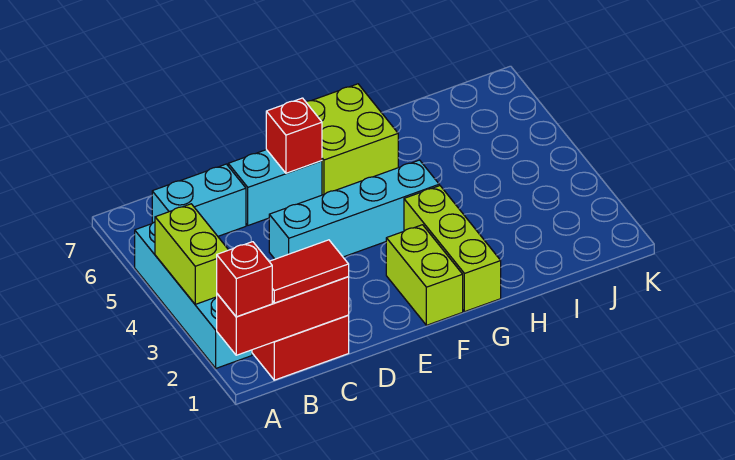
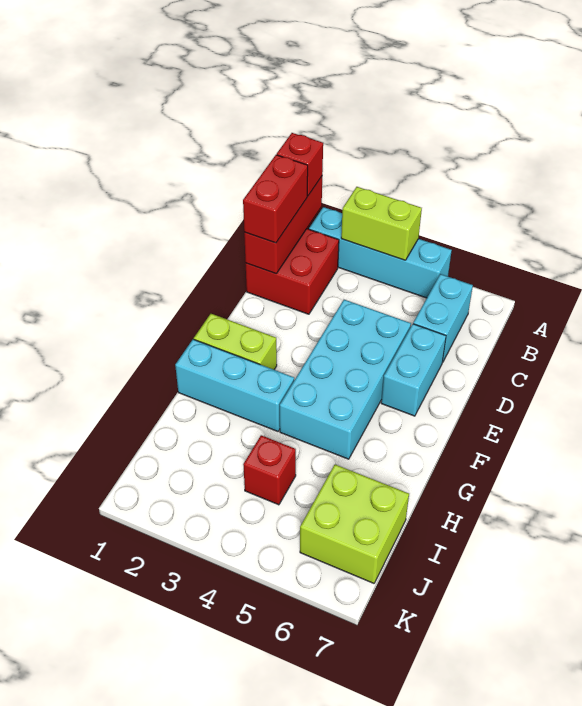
red 1x2 tile [269,240,349,303] -> red 1x2 brick [243,155,308,243]
cyan 1x4 brick [269,160,439,259] -> cyan 2x4 brick [280,300,411,459]
red 1x1 brick [266,98,322,173] -> red 1x1 brick moved to [243,435,296,505]
lime 2x2 brick [306,84,398,195] -> lime 2x2 brick moved to [300,465,409,583]
lime 1x3 brick [404,186,501,312] -> cyan 1x3 brick [175,339,294,431]

